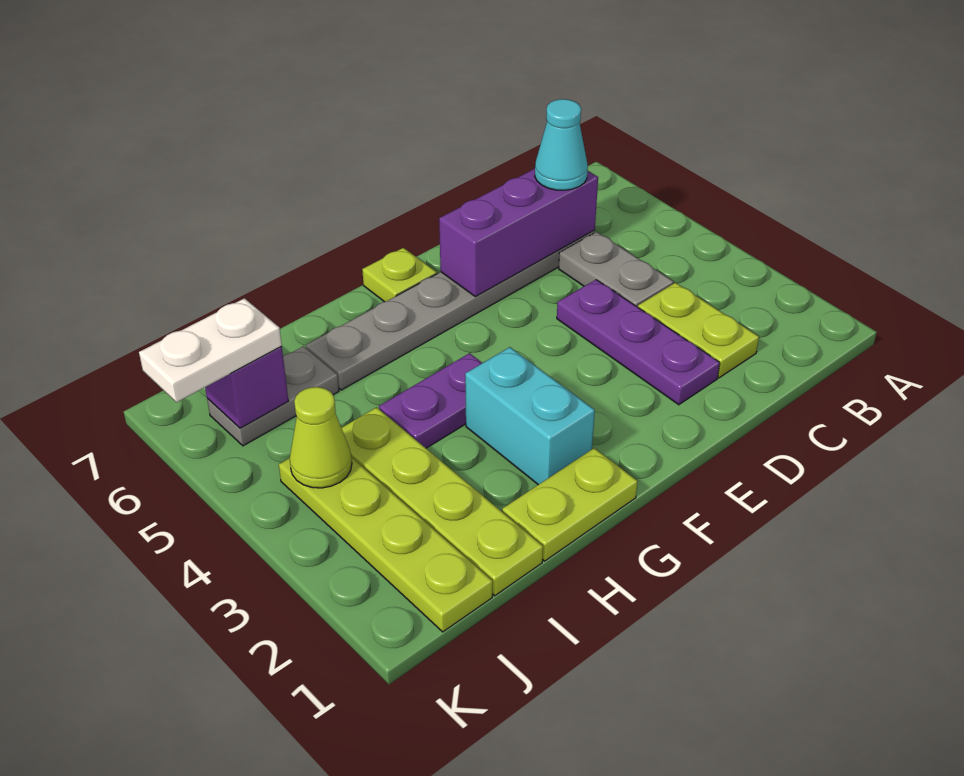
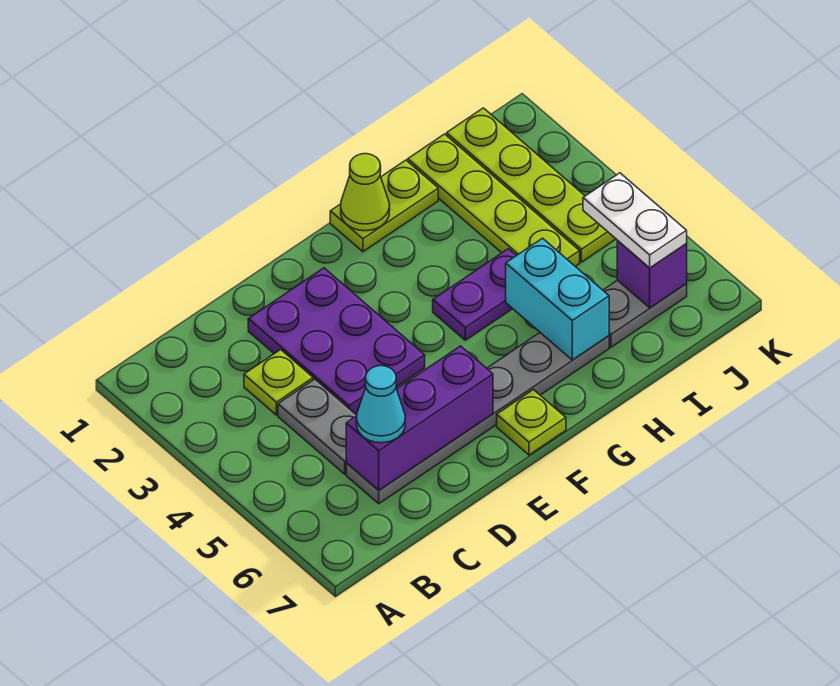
lime 1x2 plate [638,283,759,378] -> lime 1x1 plate [244,350,313,415]
purple 1x3 plate [557,280,720,405] -> purple 2x3 plate [248,268,425,414]
cyan 1x2 brick [465,347,595,485] -> cyan 1x2 brick moved to [506,238,609,360]
lime 1x1 cone [290,387,352,488] -> lime 1x1 cone moved to [341,154,390,231]
white 1x2 plate [139,298,282,402] -> white 1x2 plate turned to [583,173,687,268]

